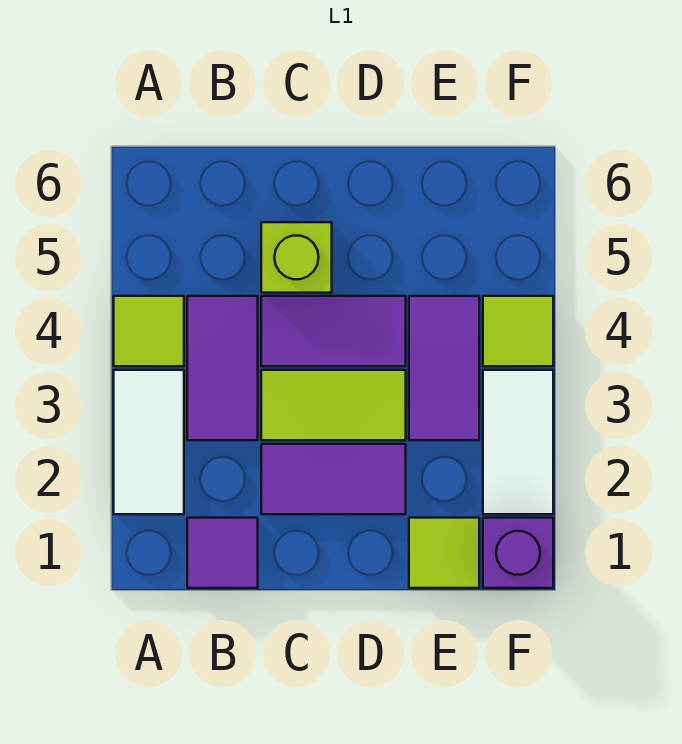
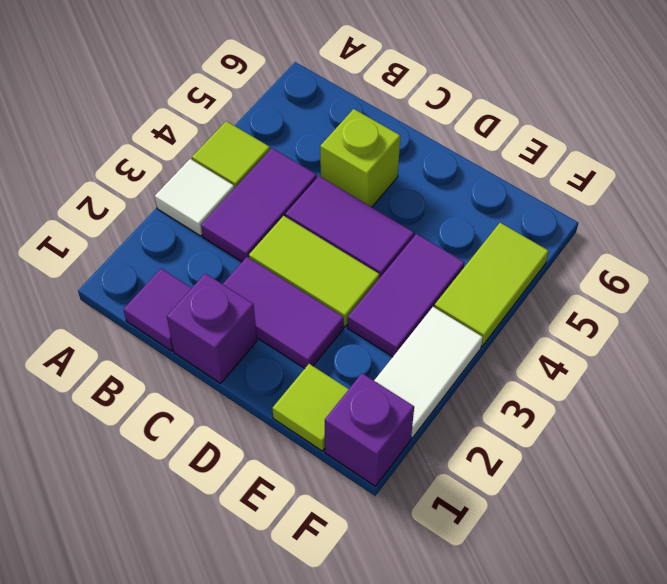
white 1x2 tile [114,370,184,514] -> white 1x1 tile [155,159,234,236]
none -> purple 1x1 brick [167,273,257,383]
lime 1x1 tile [483,296,553,366] -> lime 1x2 tile [434,223,549,346]

